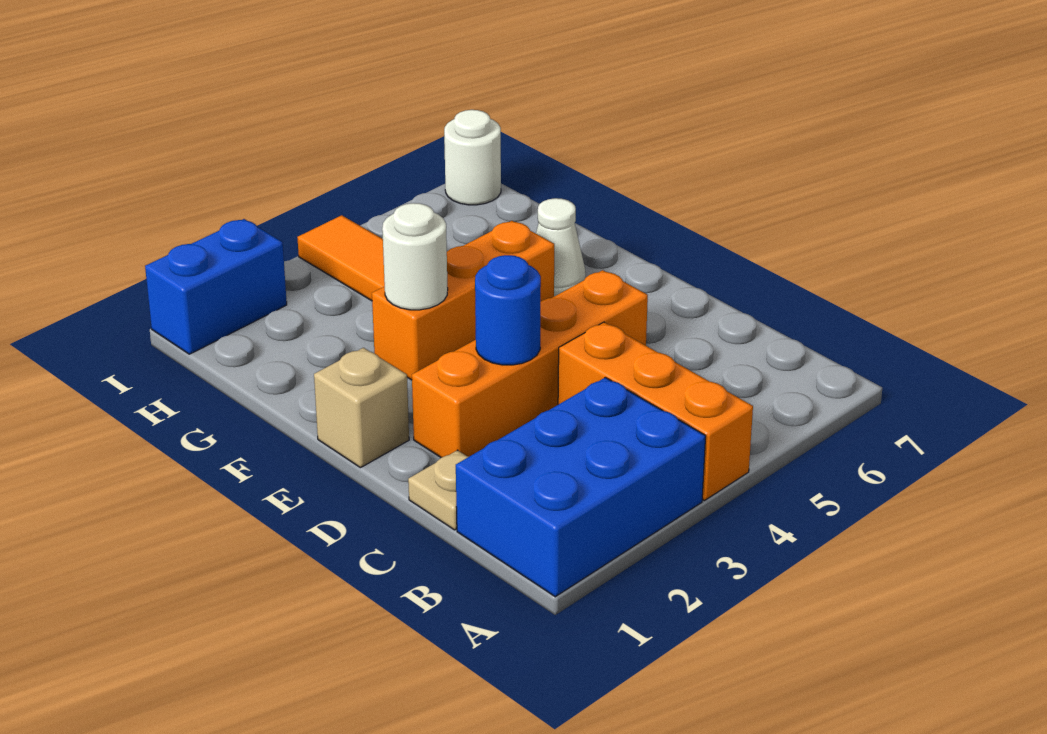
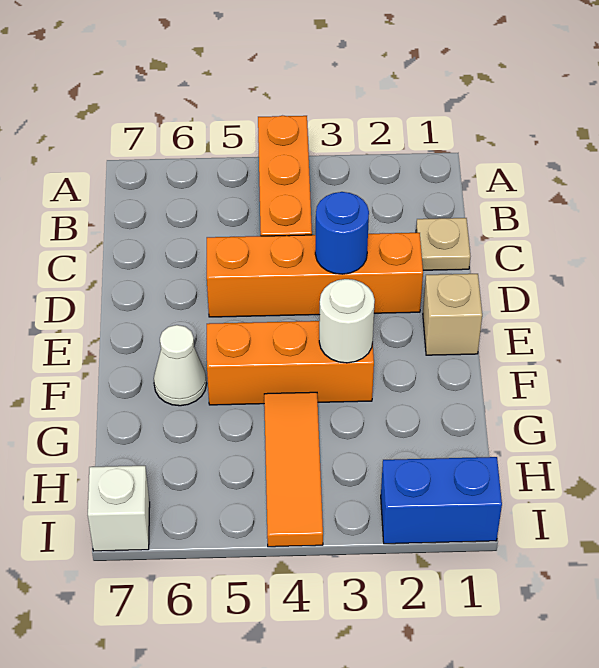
blue 2x3 brick [456,377,706,597] -> none
white 1x1 round brick [444,110,501,205] -> white 1x1 brick [88,466,150,551]

